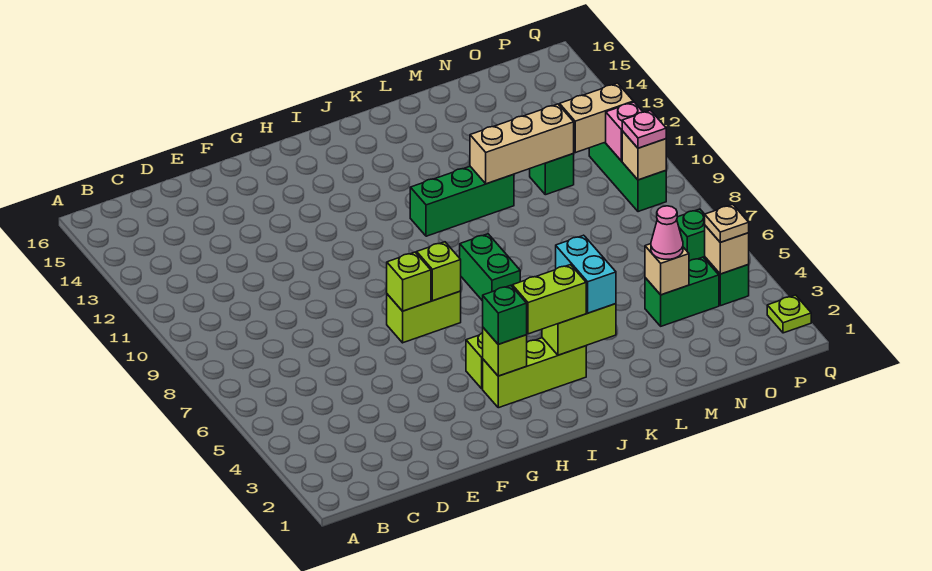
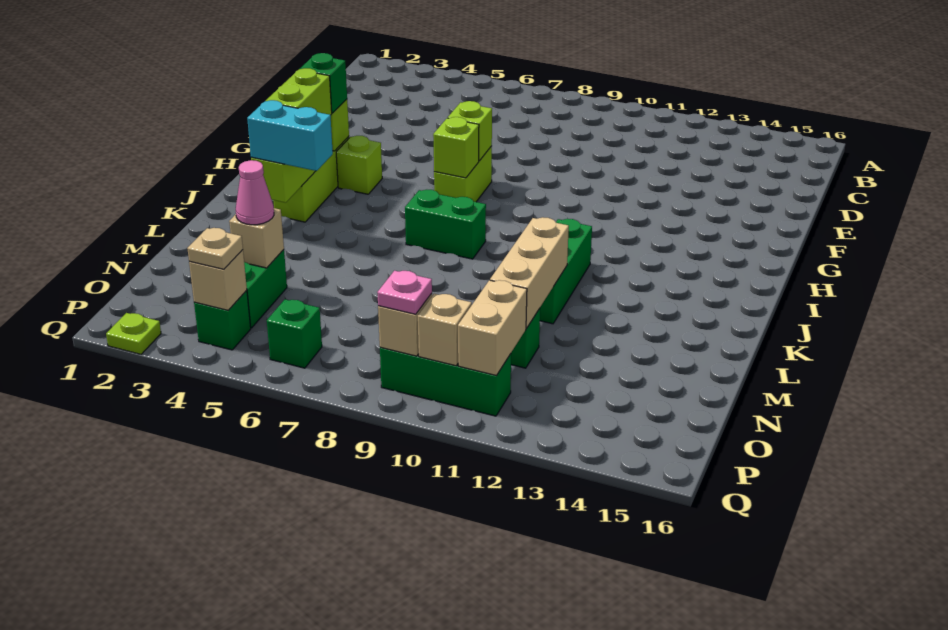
pink 1x1 brick [606,102,643,161] -> tan 1x1 brick [418,294,472,366]

